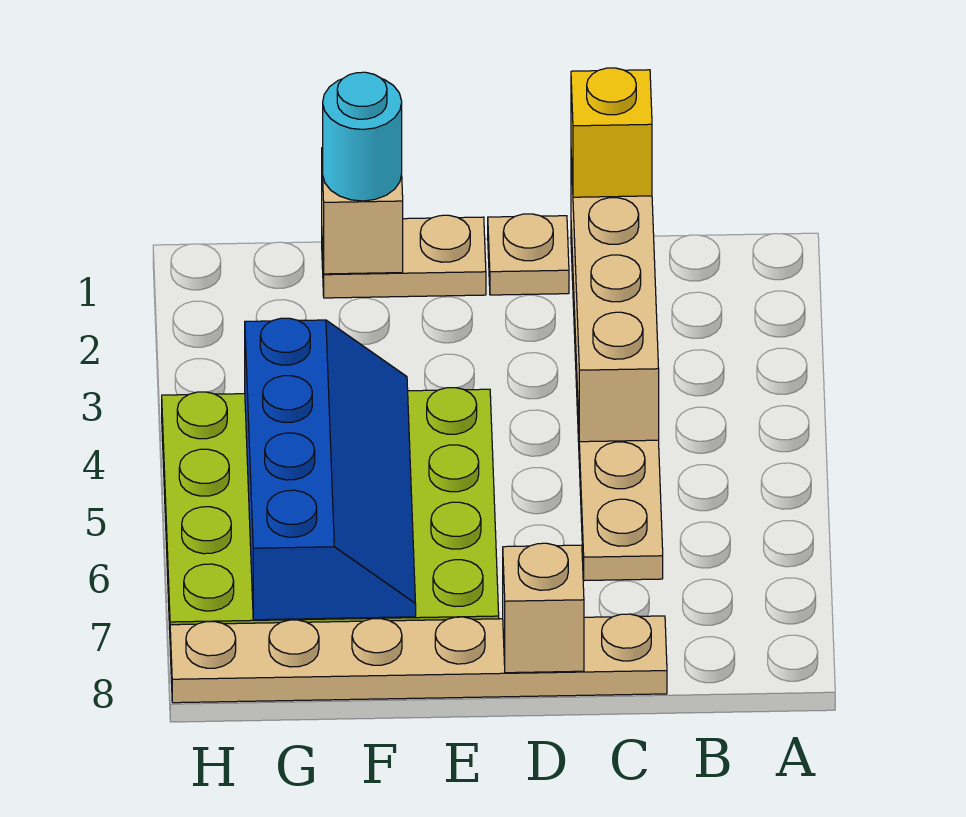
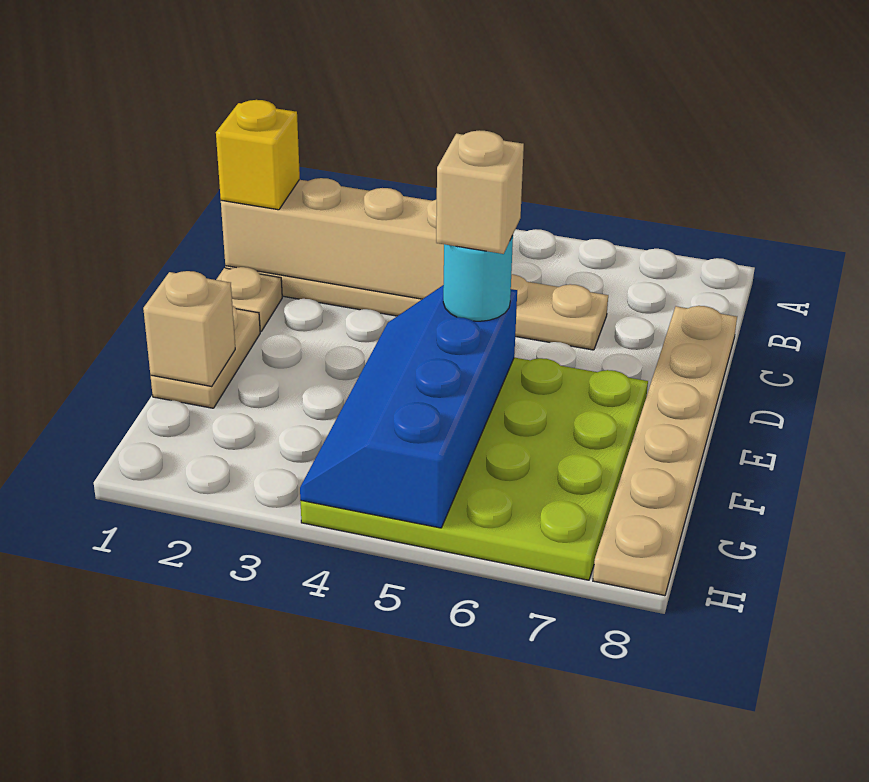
tan 1x1 brick [503,543,584,673] -> tan 1x1 brick moved to [436,130,524,254]
cyan 1x1 round brick [323,72,402,201] -> cyan 1x1 round brick moved to [443,235,513,321]
blue 2x4 slope [245,318,416,620] -> blue 2x4 slope turned to [300,285,517,528]

